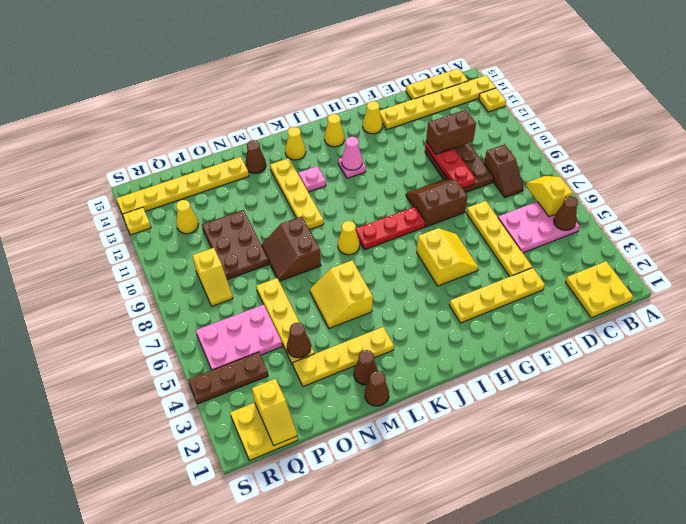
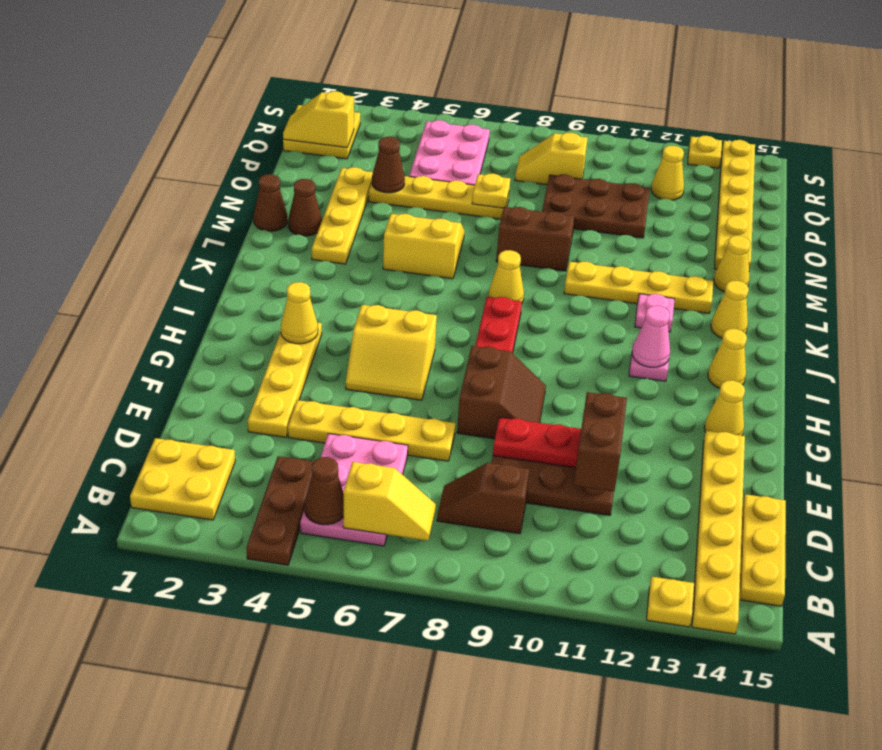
none -> yellow 1x1 cone [281,282,318,344]
brown 1x1 cone [245,140,266,173] -> yellow 1x1 cone [714,236,750,292]
none -> yellow 1x1 plate [472,173,510,208]
brown 1x3 plate [188,352,268,404] -> brown 1x3 plate moved to [246,456,314,565]

